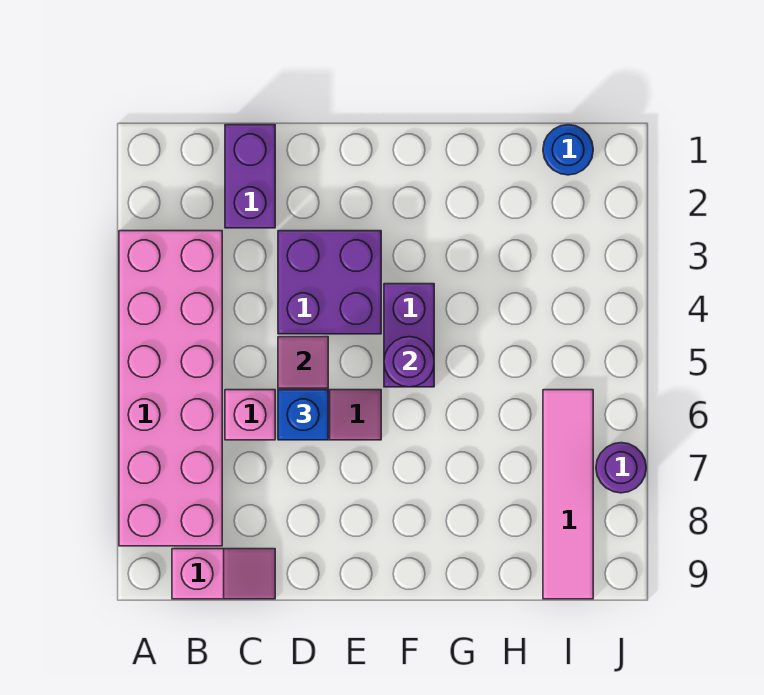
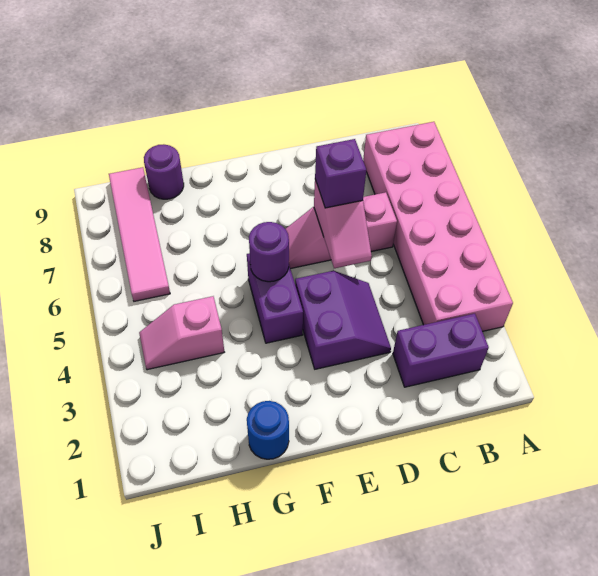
pink 1x2 slope [172,549,275,599] -> pink 1x2 slope moved to [139,296,224,370]
purple 1x2 brick [225,125,275,228] -> purple 1x2 brick turned to [393,314,489,387]
purple 2x2 brick [278,231,381,334] -> purple 2x2 slope [295,271,391,369]
blue 1x1 brick [278,390,328,440] -> purple 1x1 brick [315,139,366,208]
blue 1x1 round brick [543,125,593,175] -> blue 1x1 round brick moved to [247,401,289,459]
purple 1x1 round brick [596,443,646,493] -> purple 1x1 round brick moved to [144,145,184,199]

